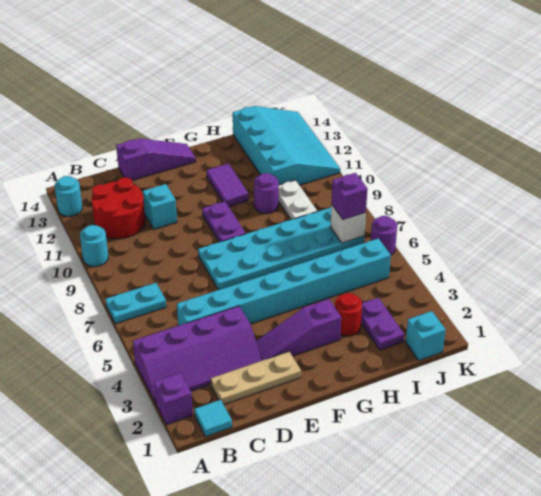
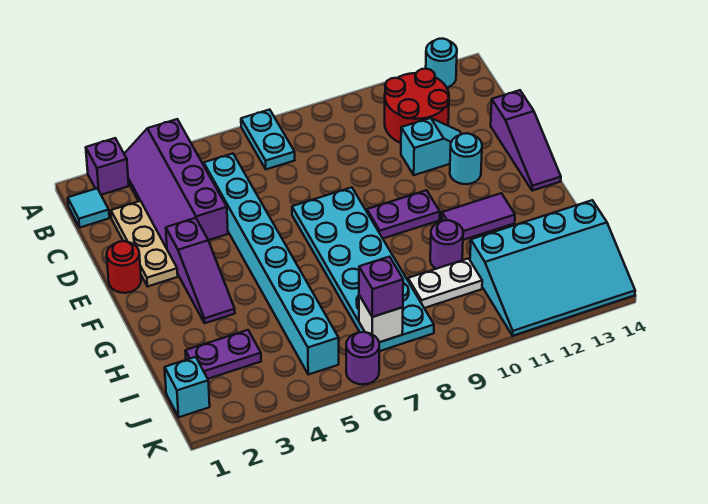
cyan 1x1 round brick [80,225,108,266] -> cyan 1x1 round brick moved to [450,133,482,184]
purple 1x3 slope [256,299,341,360] -> purple 1x3 slope turned to [166,218,235,323]
red 1x1 round brick [335,293,362,336] -> red 1x1 round brick moved to [107,241,141,293]

